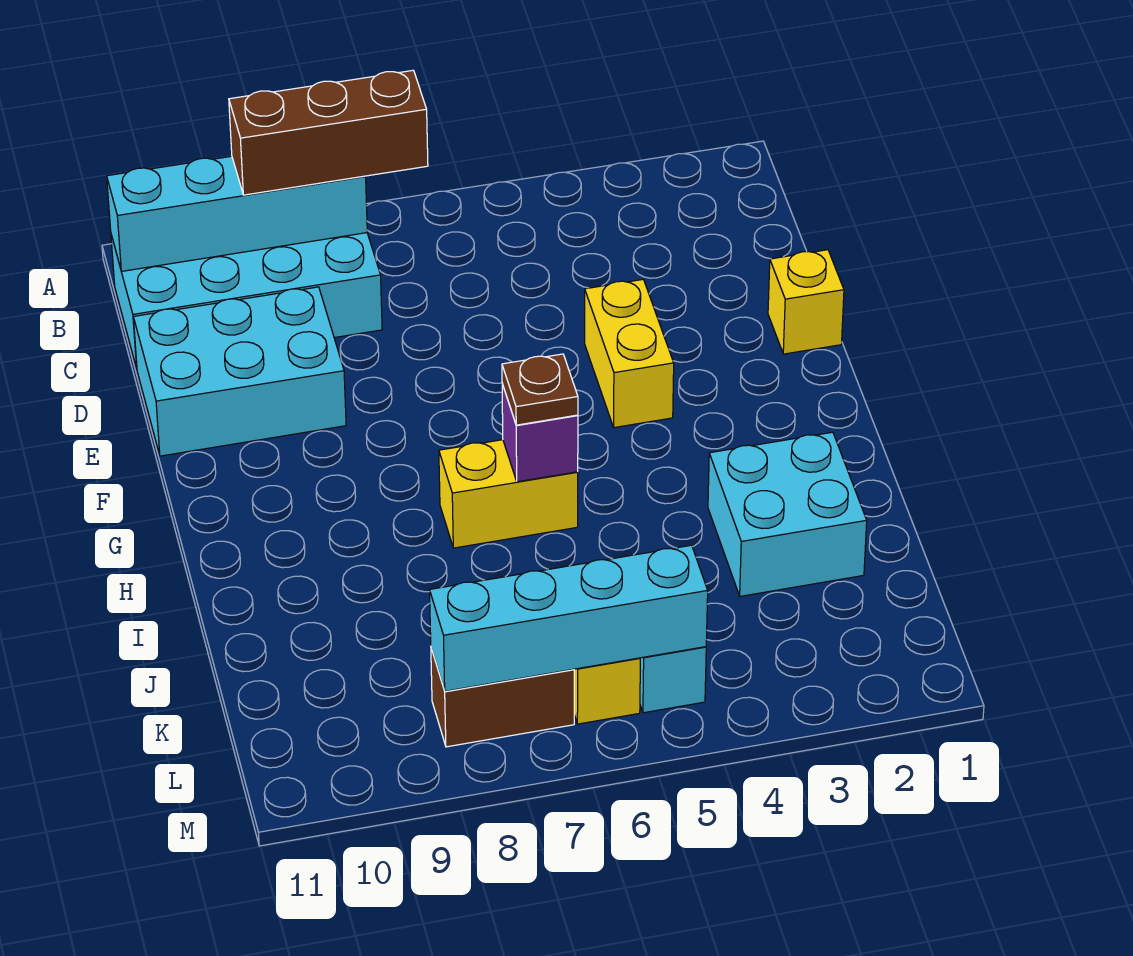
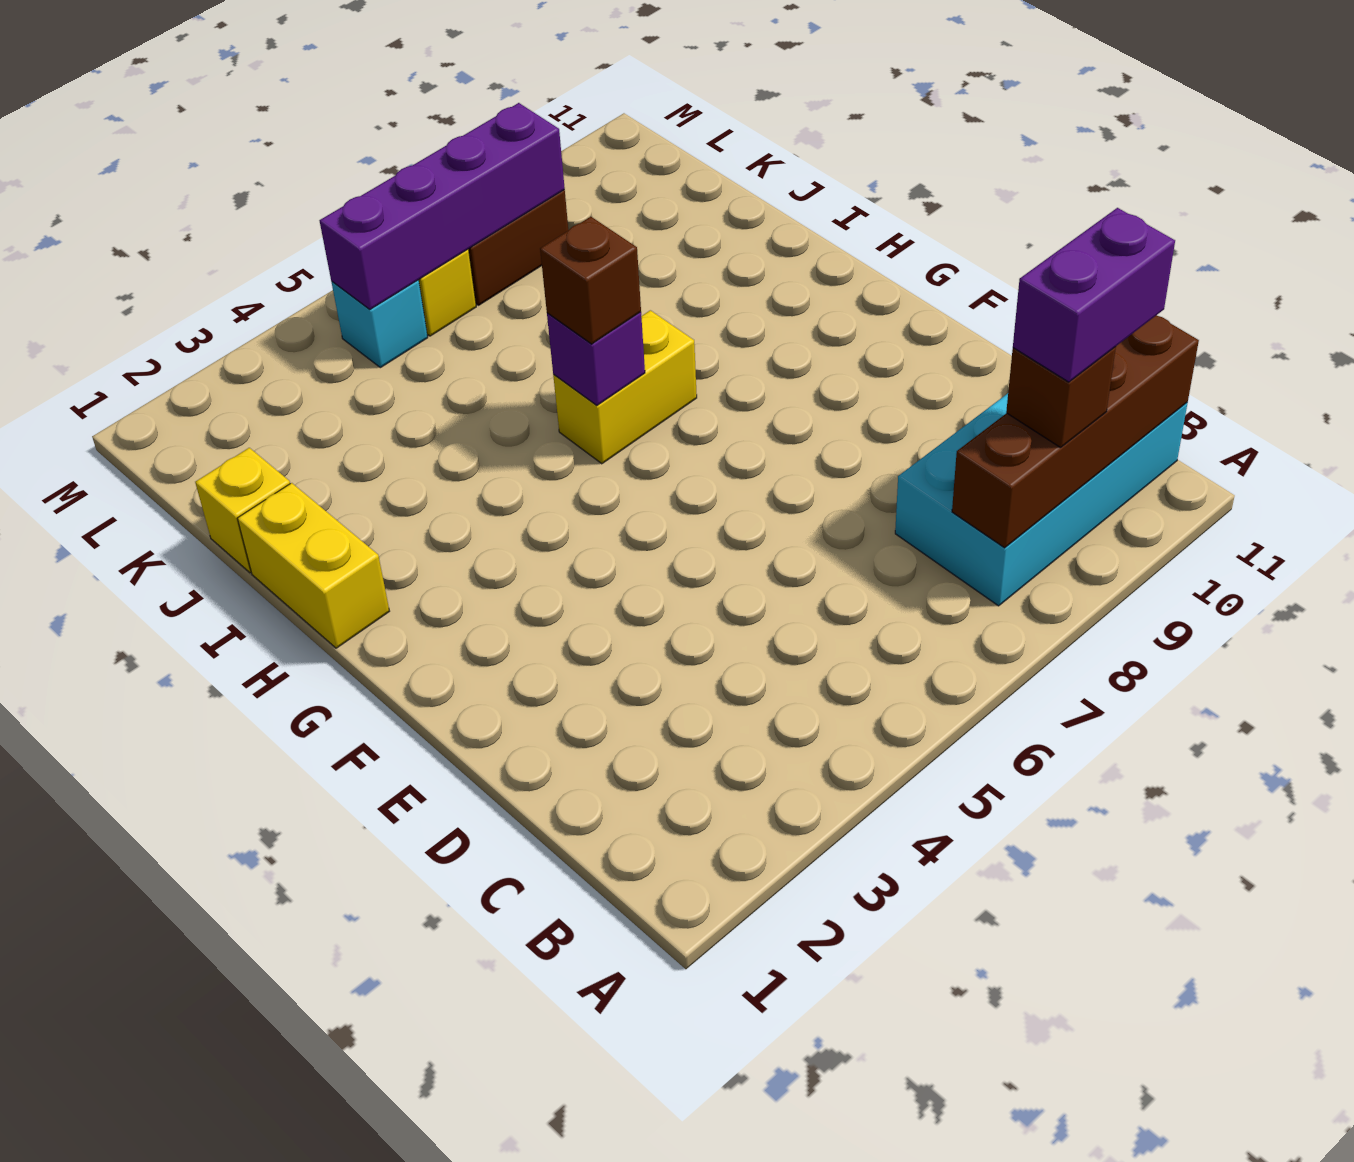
brown 1x3 brick [229,70,428,195] -> brown 1x1 brick [1006,347,1116,447]
cyan 1x4 brick [107,156,367,271] -> brown 1x4 brick [952,315,1199,548]
none -> purple 1x2 brick [1013,208,1175,382]
cyan 2x3 brick [133,287,346,456] -> none
yellow 1x1 brick [768,250,844,354] -> yellow 1x1 brick moved to [195,448,290,573]
yellow 1x2 brick [585,280,674,428] -> yellow 1x2 brick moved to [237,483,389,648]
brown 1x1 plate [502,354,578,425] -> brown 1x1 brick [540,217,641,344]
cyan 2x2 brick [708,432,867,596] -> none
cyan 1x4 brick [430,545,708,691] -> purple 1x4 brick [320,103,565,309]

